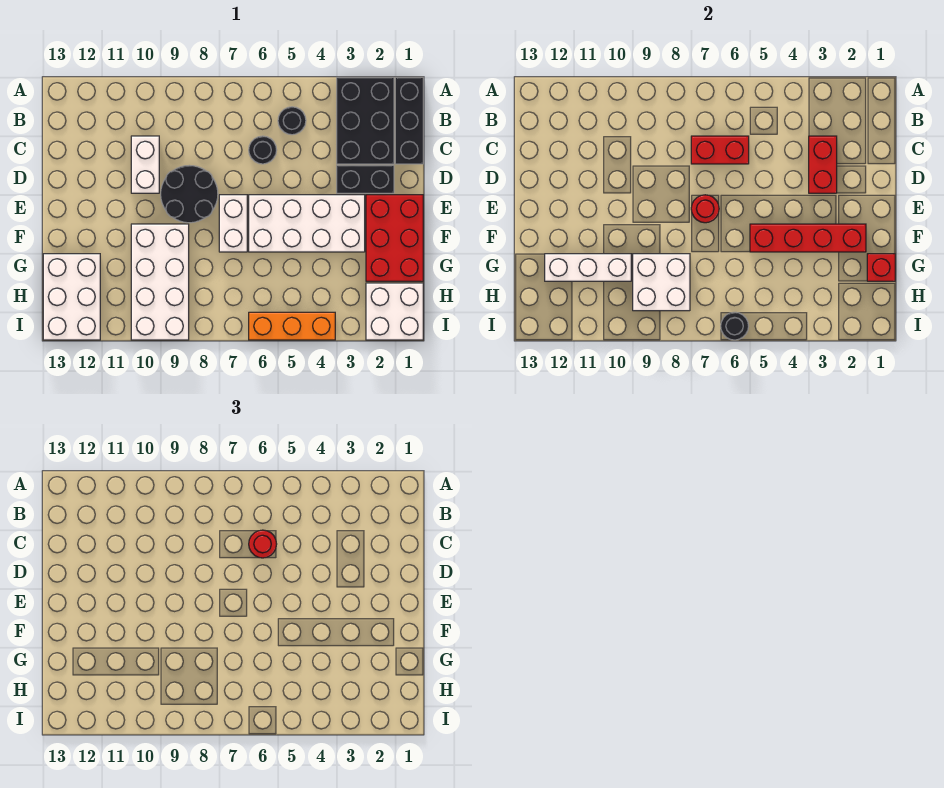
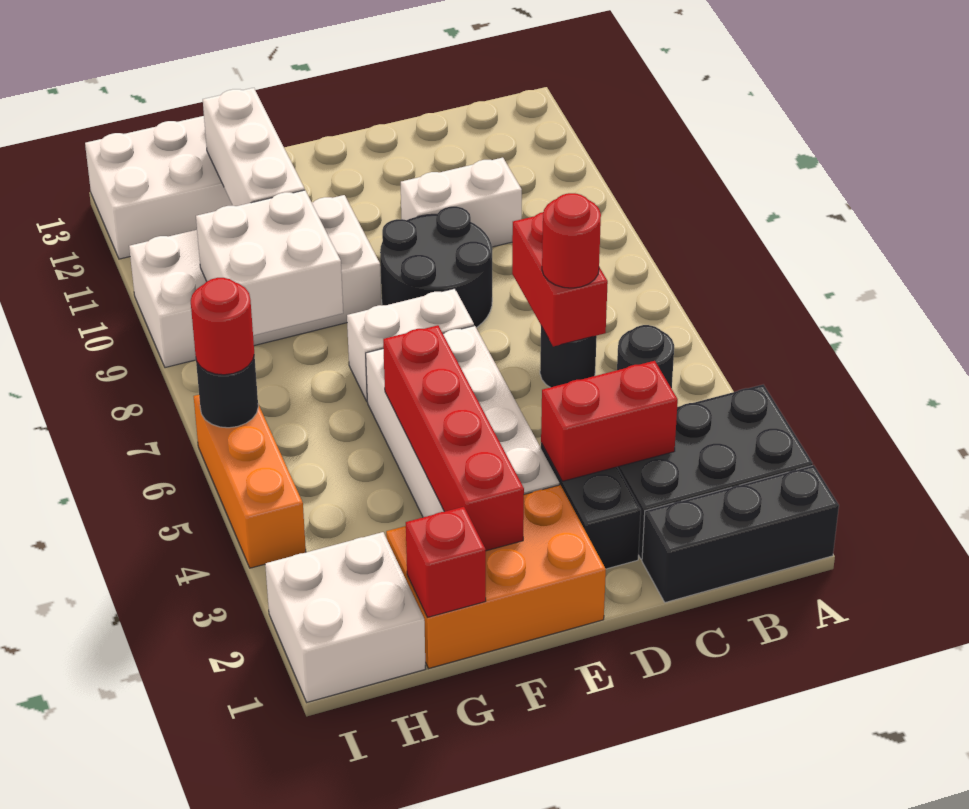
red 2x3 brick [366,195,423,281] -> orange 2x3 brick [386,485,606,668]
red 1x1 round brick [691,195,719,223] -> red 1x1 round brick moved to [191,278,254,375]

